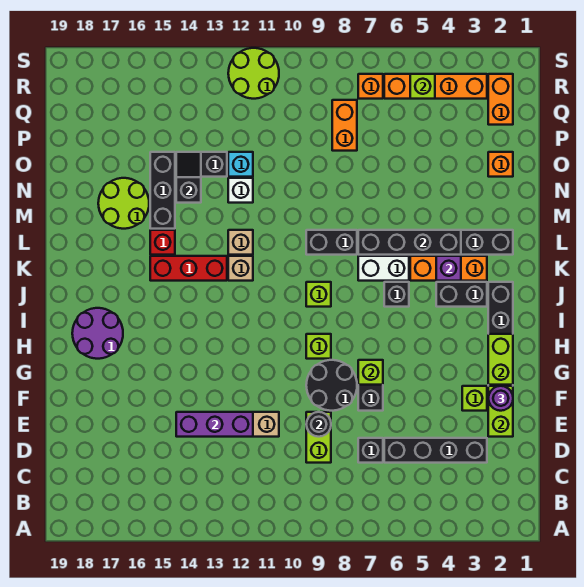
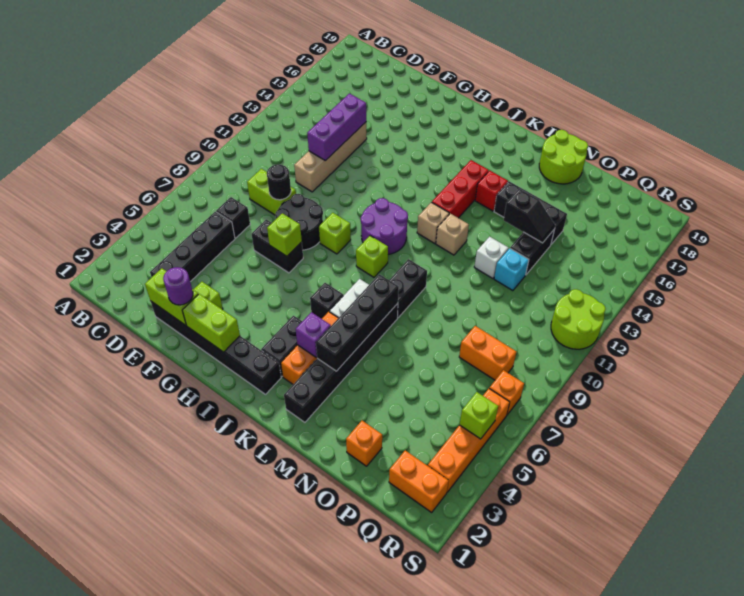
purple 2x2 round brick [72,308,123,359] -> purple 2x2 round brick moved to [361,198,408,254]
lime 2x2 round brick [98,178,149,229] -> lime 2x2 round brick moved to [539,130,588,184]

